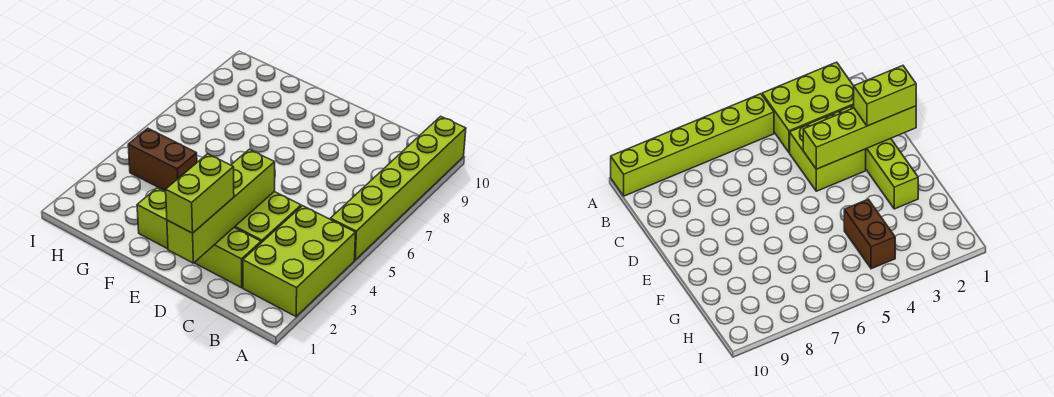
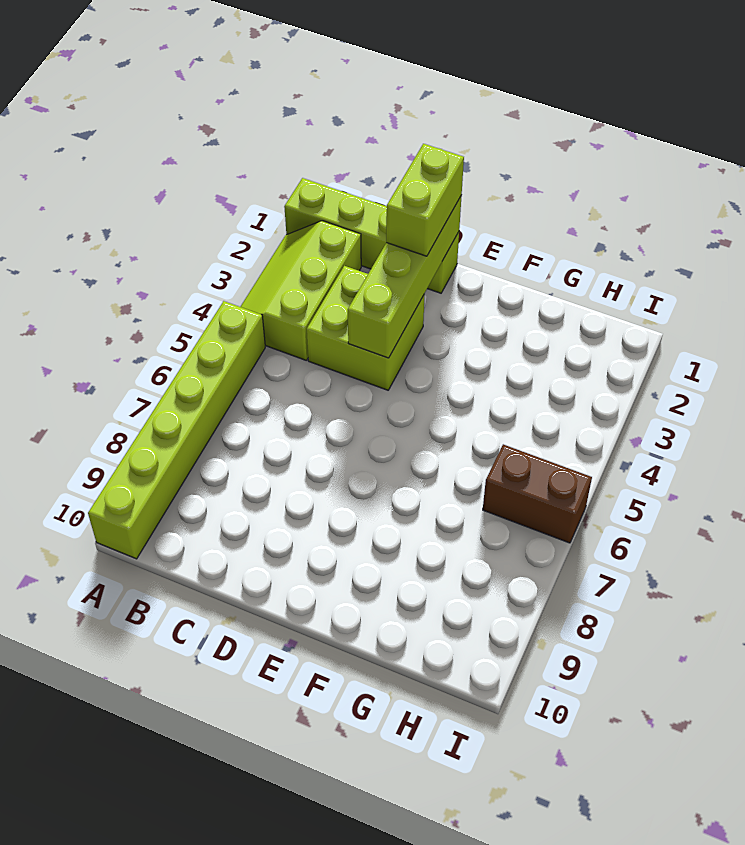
lime 2x3 brick [243,206,356,317] -> lime 2x3 slope [240,221,361,361]
lime 1x4 brick [137,188,261,288] -> lime 1x4 brick moved to [284,178,459,293]
brown 1x2 brick [128,128,197,191] -> brown 1x2 brick moved to [483,444,592,543]

